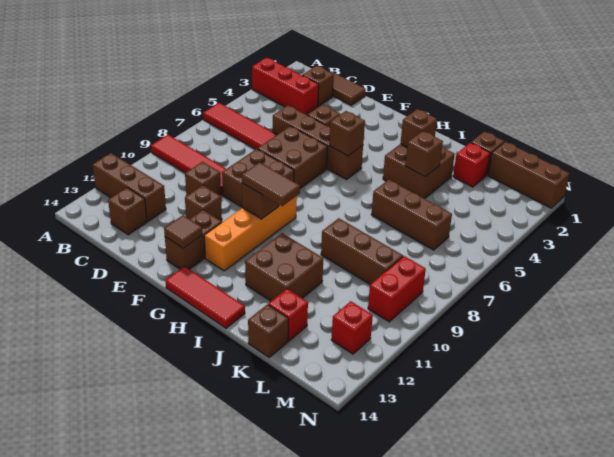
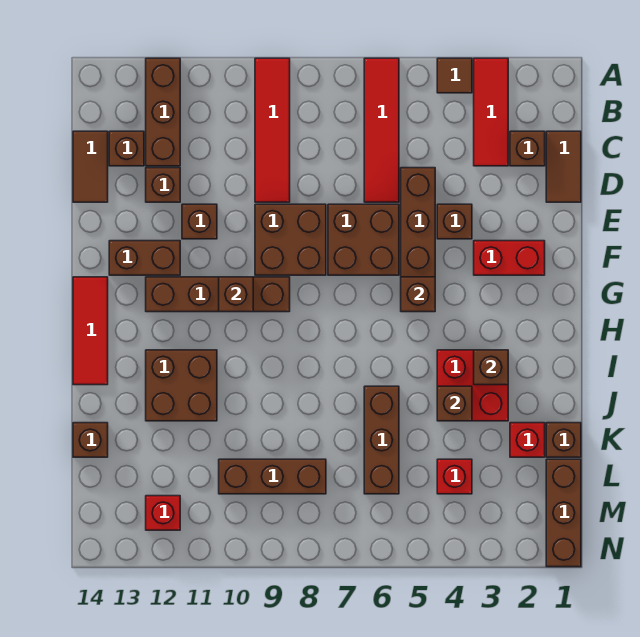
red 1x3 brick [252,58,319,115] -> red 1x3 tile [474,58,508,166]
brown 1x1 brick [185,162,221,196] -> brown 1x1 brick moved to [146,168,180,202]
brown 1x1 tile [164,215,202,248] -> brown 1x1 tile moved to [437,58,472,93]
orange 1x4 brick [204,196,297,271] -> brown 1x4 brick [146,277,290,312]
brown 1x2 tile [242,162,300,206] -> brown 1x2 tile moved to [73,131,108,202]
brown 2x2 brick [383,144,455,199] -> red 2x2 brick [437,350,508,421]
brown 1x3 brick [321,218,403,284] -> brown 1x3 brick turned to [219,459,326,494]
red 1x1 brick [268,289,308,341] -> red 1x1 brick moved to [437,459,472,494]
red 1x2 brick [368,256,426,322] -> red 1x2 brick moved to [474,241,545,275]

